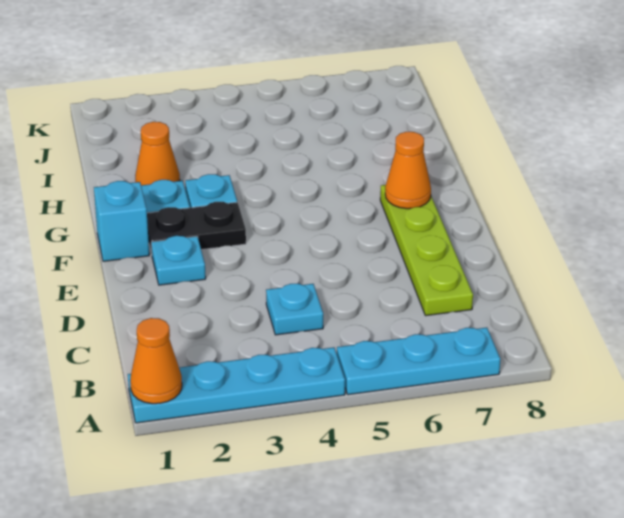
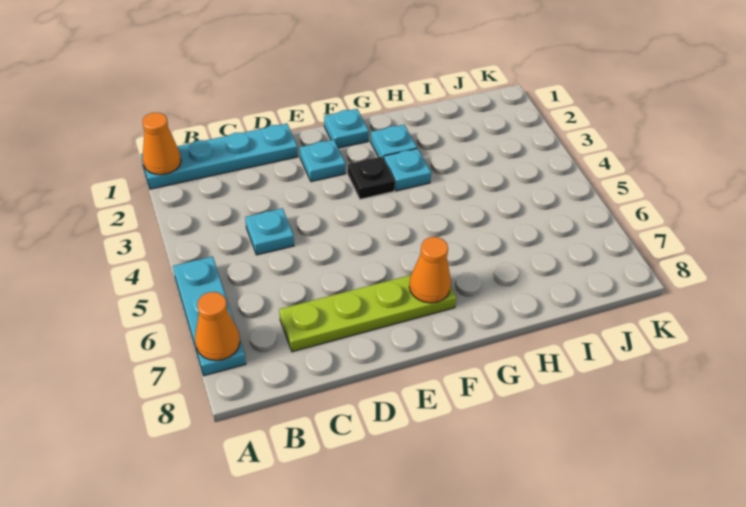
cyan 1x4 plate [128,347,345,423] -> cyan 1x4 plate turned to [141,123,298,189]
cyan 1x1 brick [94,181,149,261] -> cyan 1x1 plate [324,109,369,148]
black 1x2 plate [147,202,246,254] -> black 1x1 plate [348,157,395,199]
orange 1x1 cone [135,122,180,185] -> orange 1x1 cone moved to [195,292,240,361]

